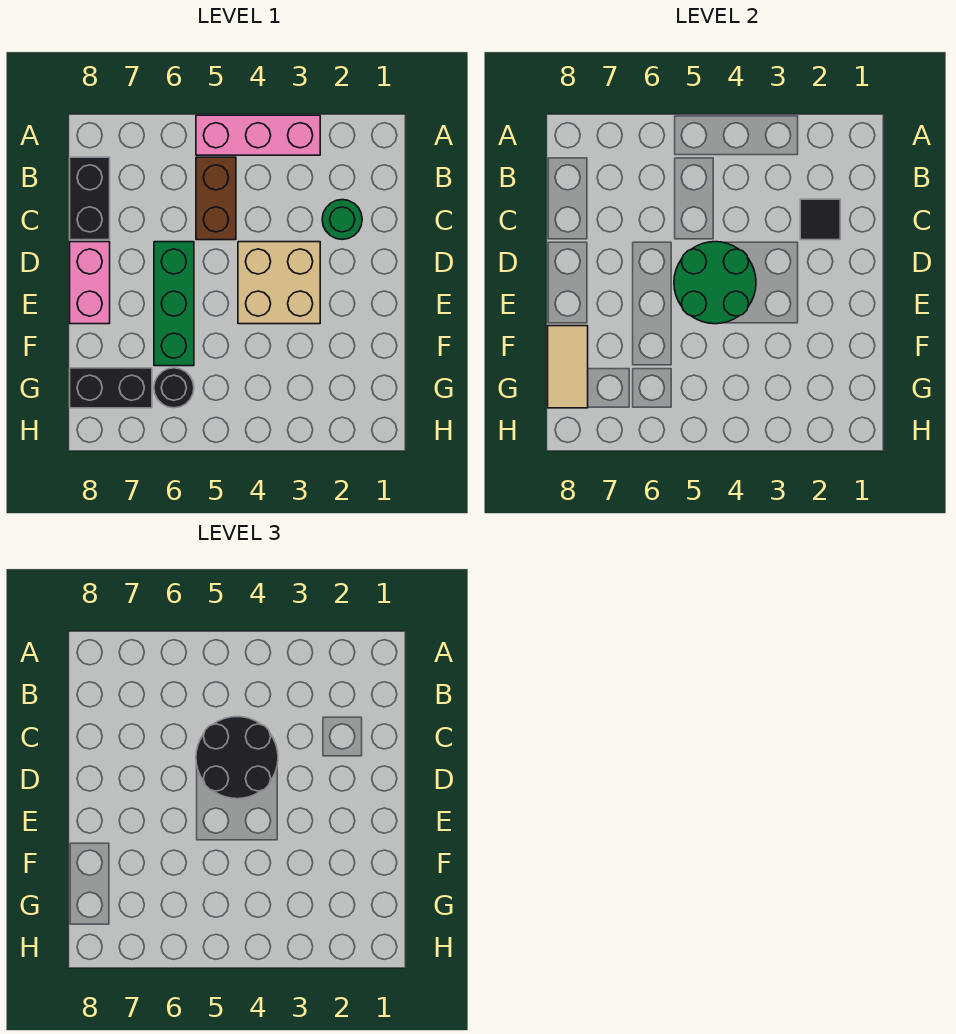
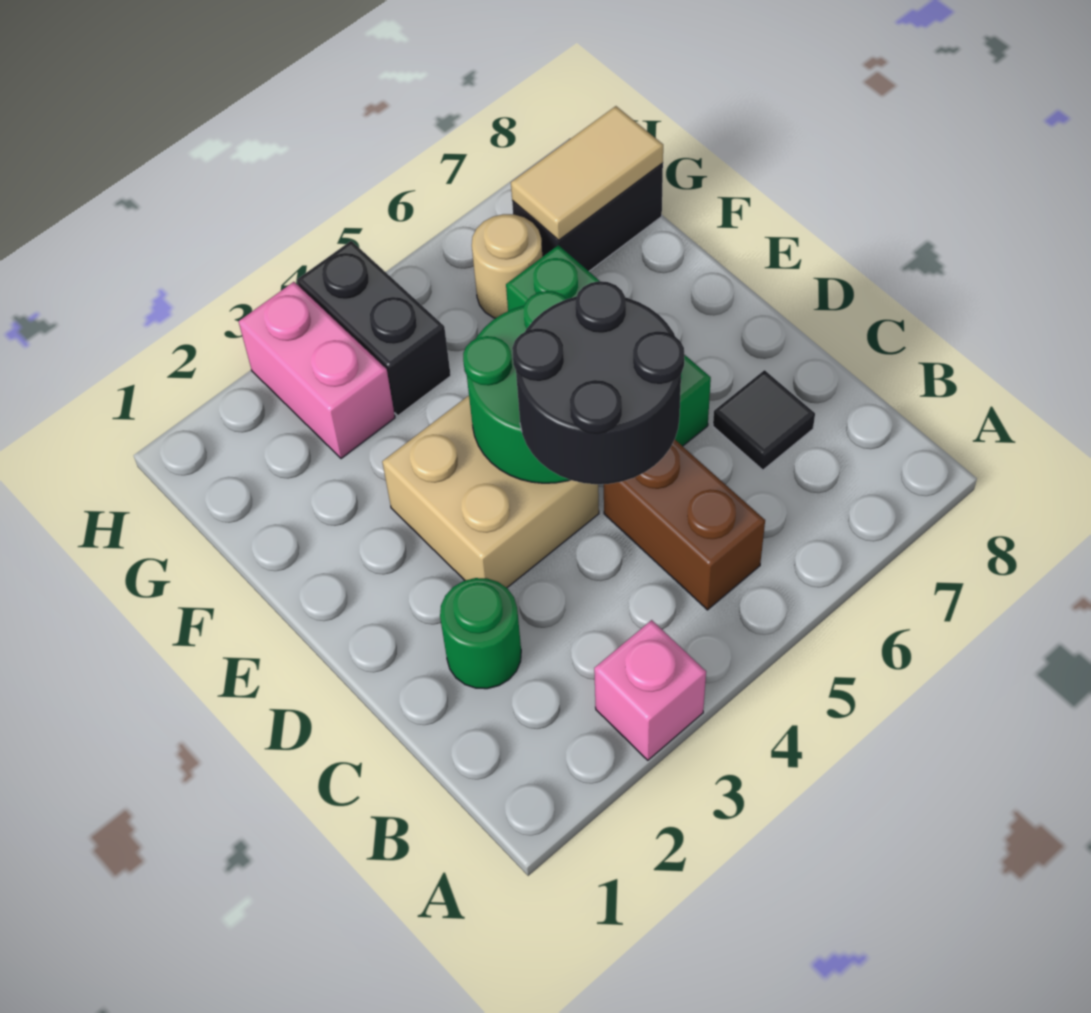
pink 1x3 brick [196,115,320,155] -> pink 1x1 brick [594,620,706,760]
black 1x2 brick [70,157,110,240] -> black 1x2 brick moved to [297,241,451,416]
black 1x1 tile [800,199,840,240] -> black 1x1 tile moved to [713,370,815,470]
pink 1x2 brick [70,242,110,324] -> pink 1x2 brick moved to [239,282,395,459]
tan 1x2 tile [548,326,588,408] -> tan 1x2 tile turned to [511,106,663,240]
black 1x1 round brick [154,368,194,408] -> tan 1x1 round brick [472,214,542,318]

